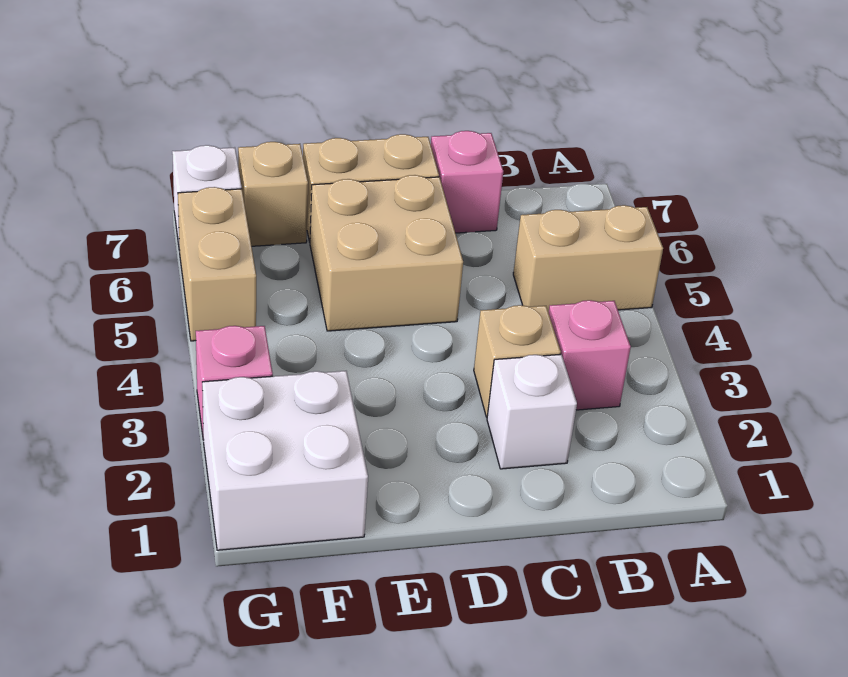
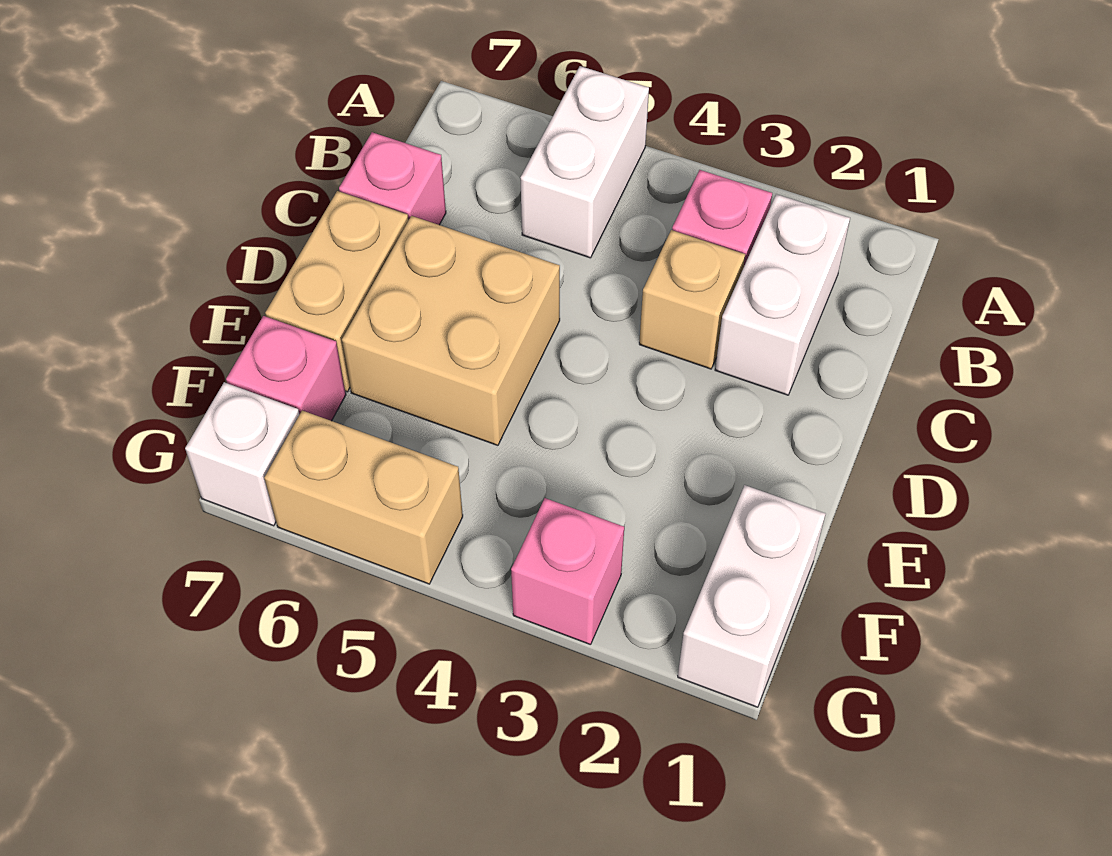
tan 1x2 brick [513,205,663,312] -> white 1x2 brick [520,66,649,258]
white 1x1 brick [487,354,577,469] -> white 1x2 brick [715,194,850,395]
white 2x2 brick [202,371,368,550] -> white 1x2 brick [678,485,825,707]
tan 1x1 brick [238,142,308,246] -> pink 1x1 brick [226,316,346,421]

